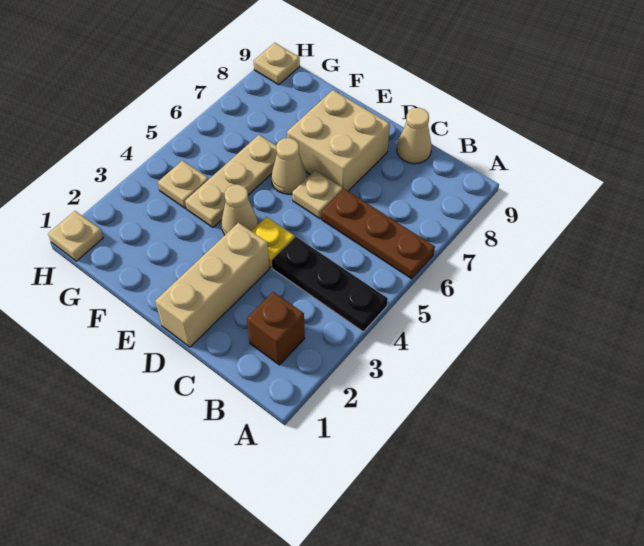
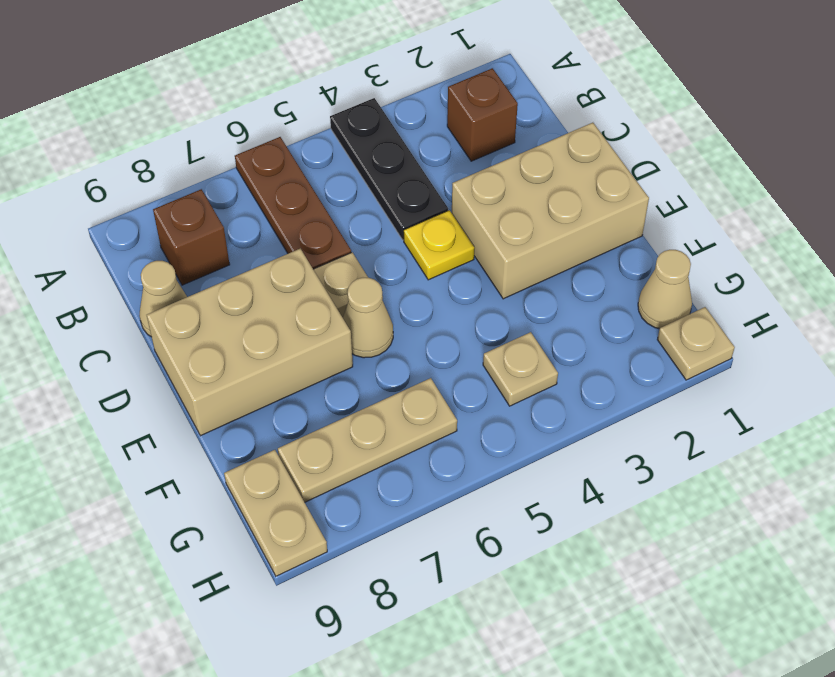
none -> brown 1x1 brick [153,189,230,285]
tan 1x3 brick [155,223,269,347] -> tan 2x3 brick [452,123,649,299]
tan 2x2 brick [287,90,390,191] -> tan 2x3 brick [147,249,353,436]
tan 1x1 cone [221,185,258,235] -> tan 1x1 cone moved to [638,250,692,329]
tan 1x3 plate [185,135,277,227] -> tan 1x3 plate moved to [278,378,457,502]
tan 1x1 plate [254,43,300,85] -> tan 1x2 plate [224,450,327,576]

